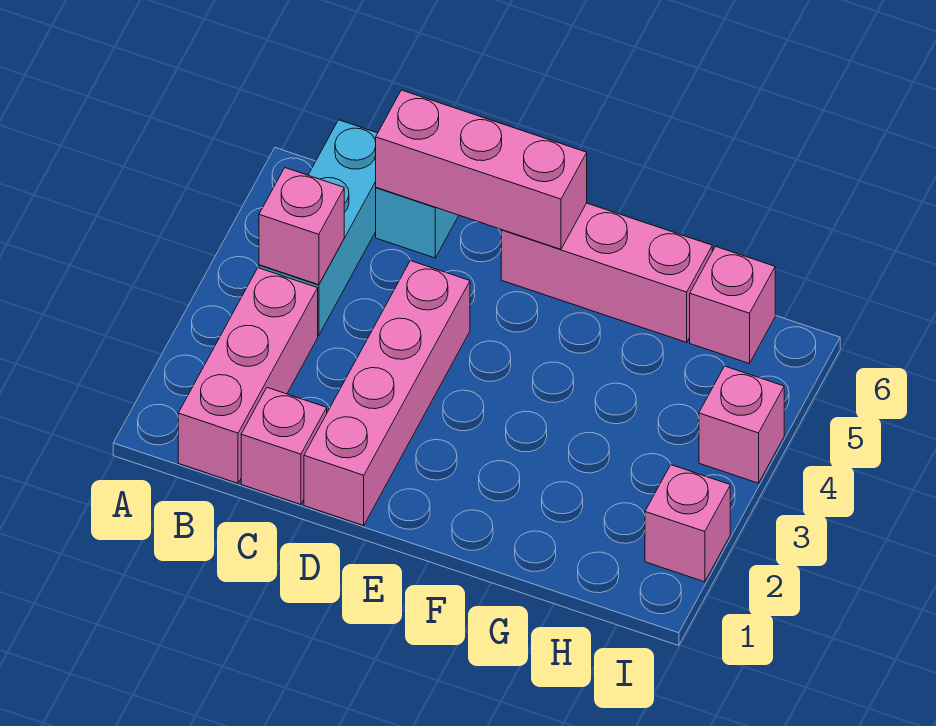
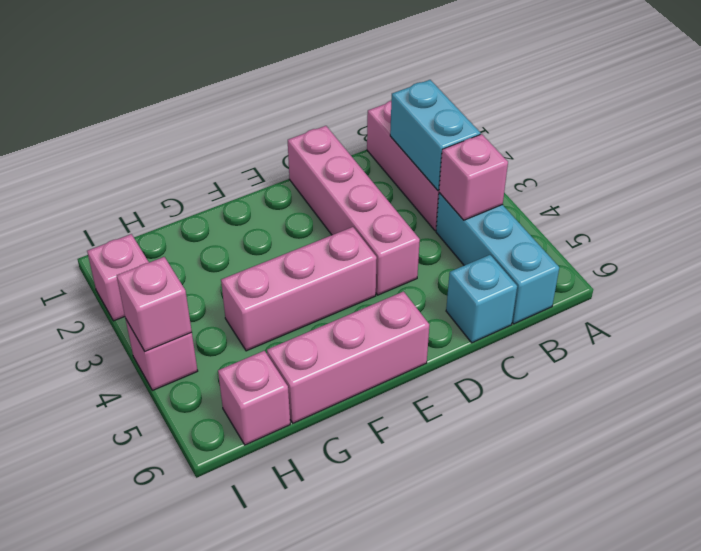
none -> cyan 1x2 brick [390,80,480,190]
pink 1x1 brick [241,388,327,505] -> pink 1x1 brick moved to [116,257,192,351]
pink 1x3 brick [376,90,587,249] -> pink 1x3 brick moved to [221,227,377,351]

